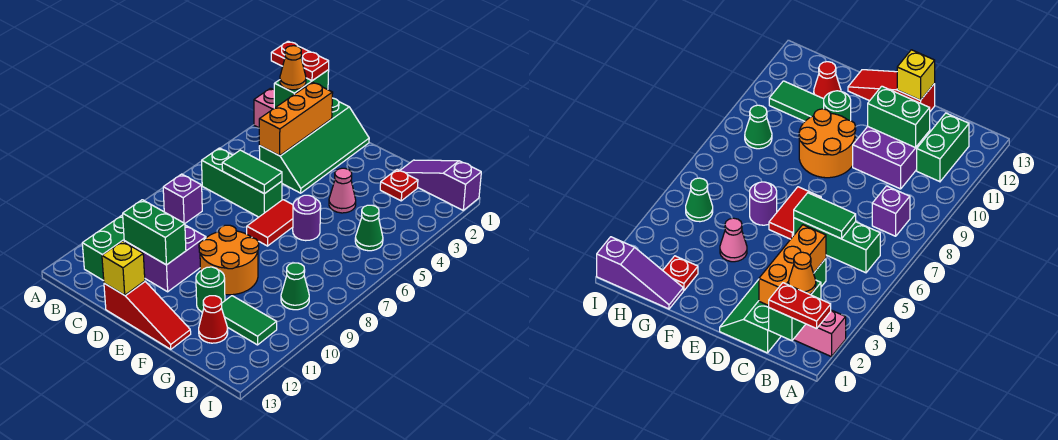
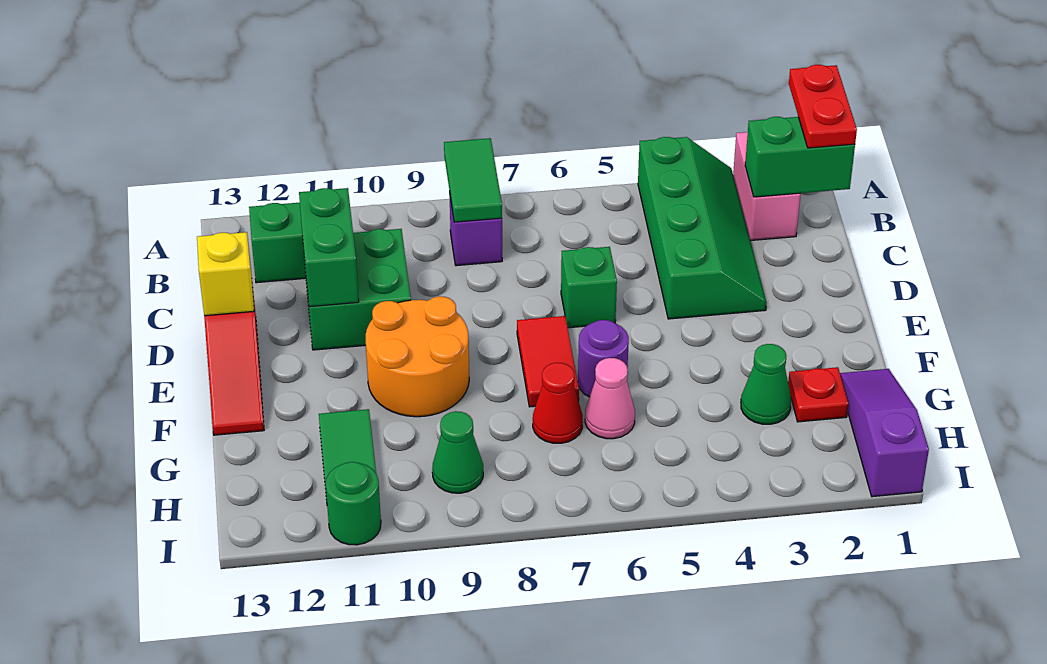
orange 1x1 cone [280,46,306,90] -> none
green 1x3 brick [202,148,282,217] -> green 1x1 brick [561,247,617,328]
green 2x4 slope [259,98,369,193] -> green 2x4 slope turned to [638,137,766,319]
orange 1x3 brick [259,82,333,156] -> none
green 1x2 tile [222,150,282,194] -> green 1x2 tile moved to [444,138,502,222]
purple 2x2 brick [124,225,206,292] -> green 2x2 brick [303,229,411,350]
red 1x2 tile [247,200,293,246] -> red 1x2 tile turned to [517,316,579,407]
pink 1x1 cone [329,168,356,213] -> pink 1x1 cone moved to [585,358,635,439]
green 1x1 round brick [196,267,225,312] -> green 1x1 round brick moved to [326,462,381,545]
red 1x1 cone [199,296,228,343] -> red 1x1 cone moved to [533,363,583,443]
green 1x1 cone [355,205,383,251] -> green 1x1 cone moved to [741,344,791,424]

